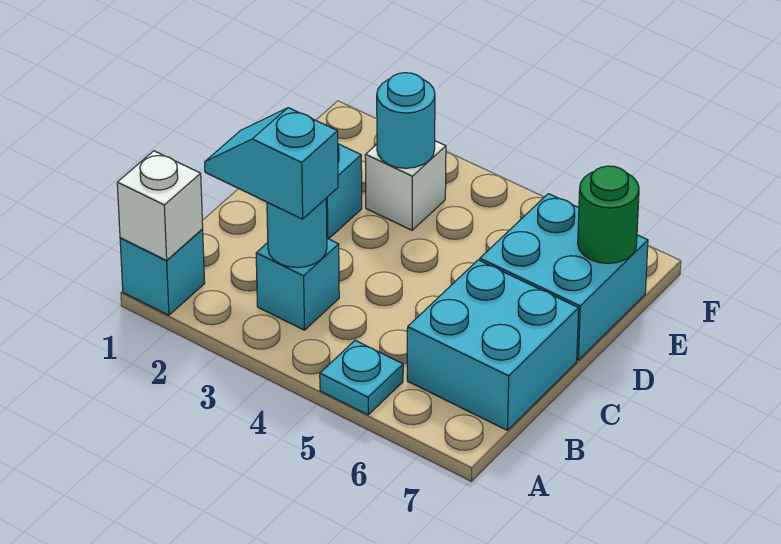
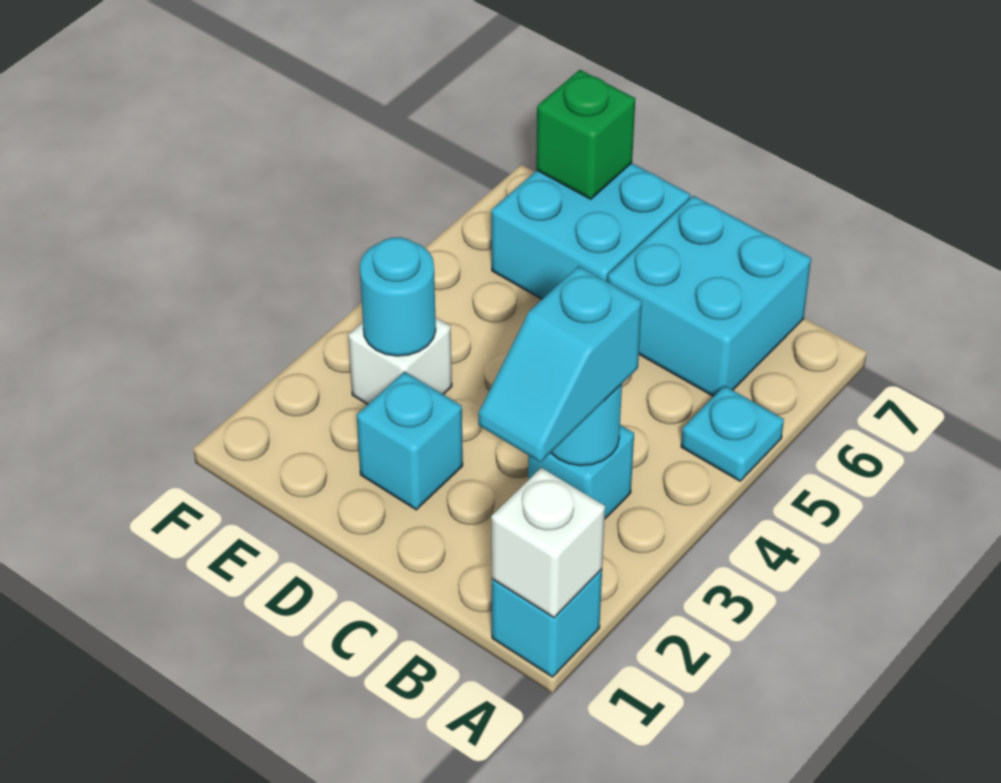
green 1x1 round brick [578,166,639,264] -> green 1x1 brick [536,70,635,199]

